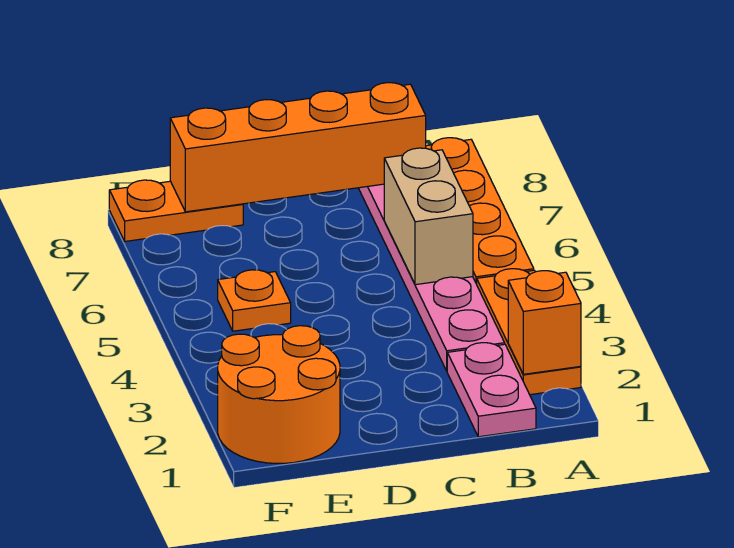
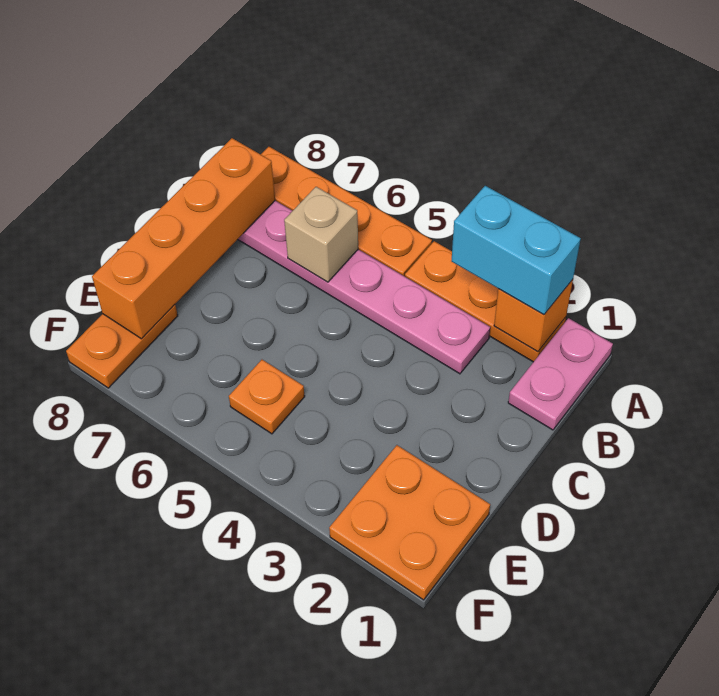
none -> cyan 1x2 brick [452,186,581,315]
pink 1x2 plate [447,343,536,437] -> pink 1x2 plate turned to [508,318,613,430]
tan 1x2 brick [384,148,473,285] -> tan 1x1 brick [284,187,358,282]
orange 2x2 round brick [218,326,340,463] -> orange 2x2 plate [329,445,490,600]

